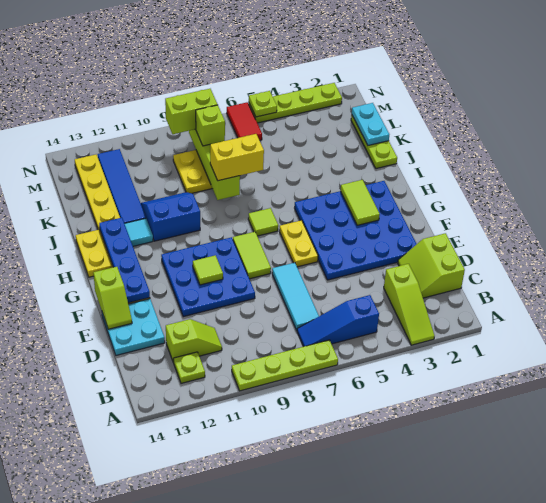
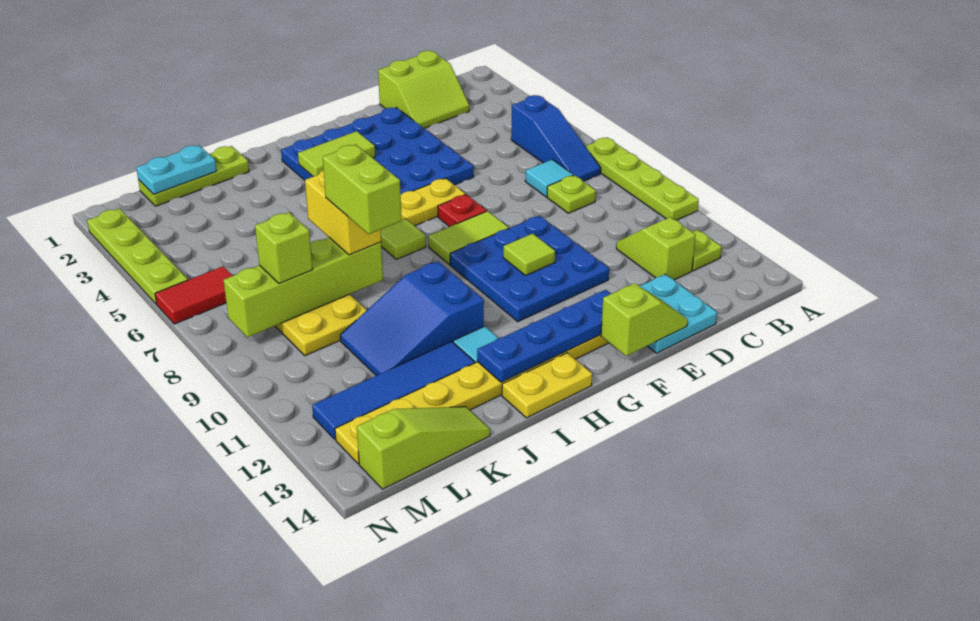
lime 1x3 slope [384,264,435,345] -> lime 1x3 slope moved to [357,407,490,489]
cyan 1x3 tile [272,263,319,330] -> cyan 1x1 tile [525,159,573,197]
none -> red 1x1 plate [438,194,487,227]
blue 2x2 slope [141,192,200,241] -> blue 2x3 slope [340,261,484,376]
lime 1x2 brick [165,89,218,134] -> lime 1x2 brick moved to [323,144,402,234]
lime 1x1 plate [249,91,277,117] -> lime 1x1 plate moved to [547,175,596,213]

